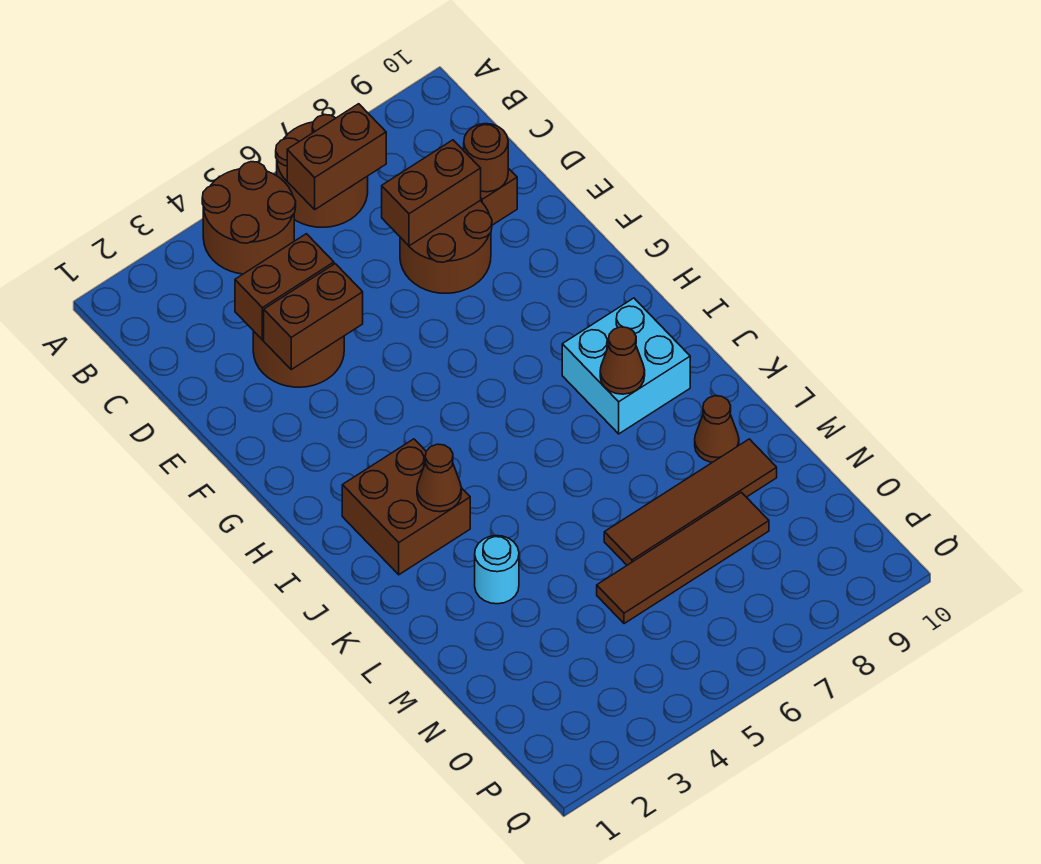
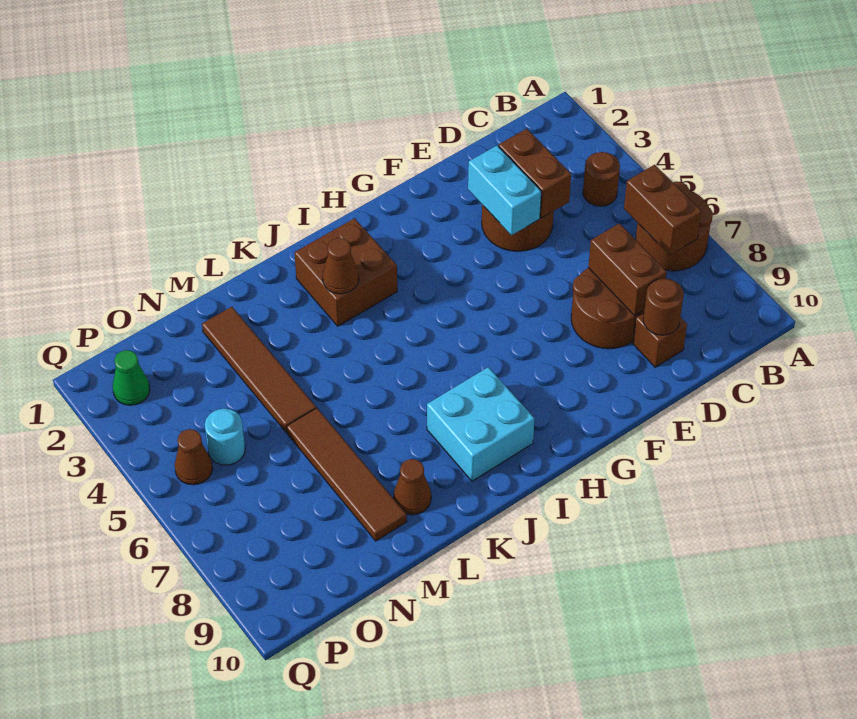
brown 2x2 round brick [202,162,296,274] -> brown 1x1 round brick [583,152,620,206]
brown 1x2 brick [264,264,363,369] -> cyan 1x2 brick [468,146,541,235]
brown 1x1 cone [600,327,645,394] -> brown 1x1 cone moved to [175,429,212,485]
cyan 1x1 round brick [475,536,519,604] -> cyan 1x1 round brick moved to [205,409,245,465]
brown 1x4 tile [597,492,769,624] -> brown 1x4 tile moved to [202,307,316,433]
none -> green 1x1 cone [113,350,150,405]

